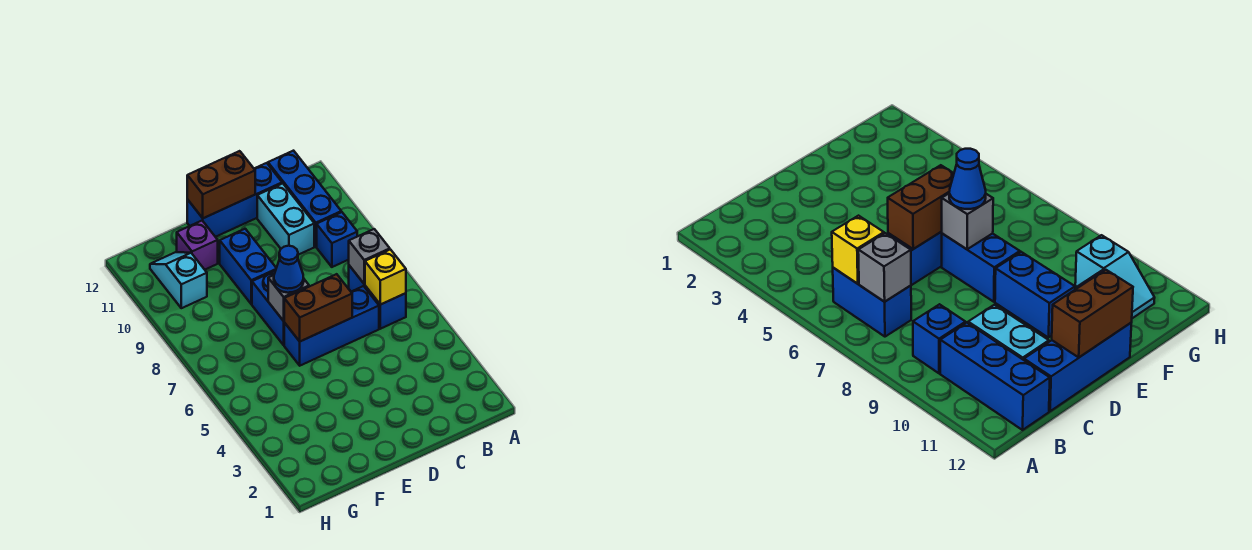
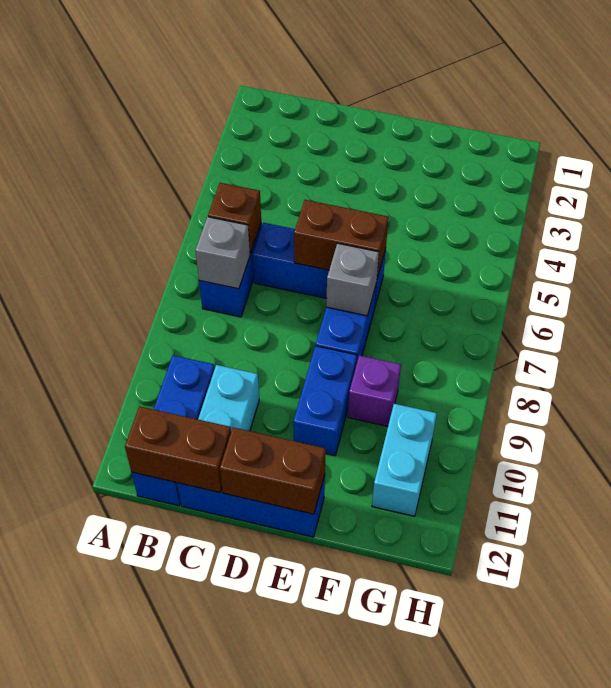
yellow 1x1 brick [365,250,406,305] -> brown 1x1 brick [208,183,261,254]
blue 1x1 brick [317,212,357,267] -> none
none -> brown 1x2 brick [125,406,231,493]
blue 1x1 cone [274,246,304,293] -> none
purple 1x1 brick [177,221,218,270] -> purple 1x1 brick moved to [348,355,401,426]
cyan 1x2 slope [150,252,207,308] -> cyan 1x2 brick [372,404,437,516]

